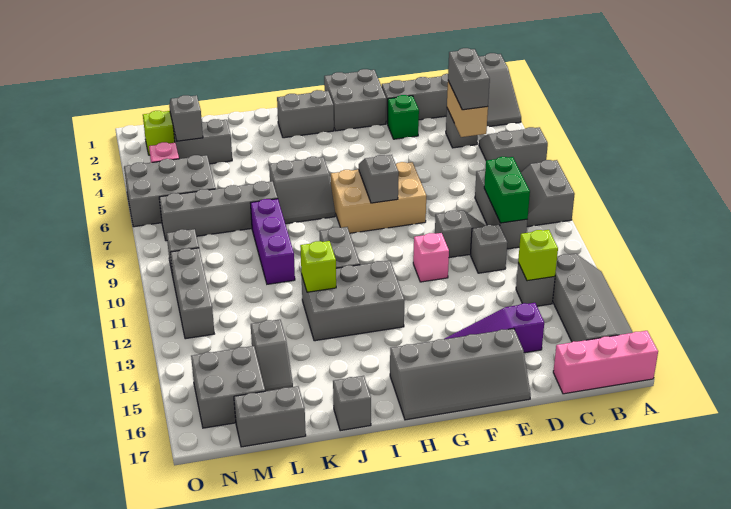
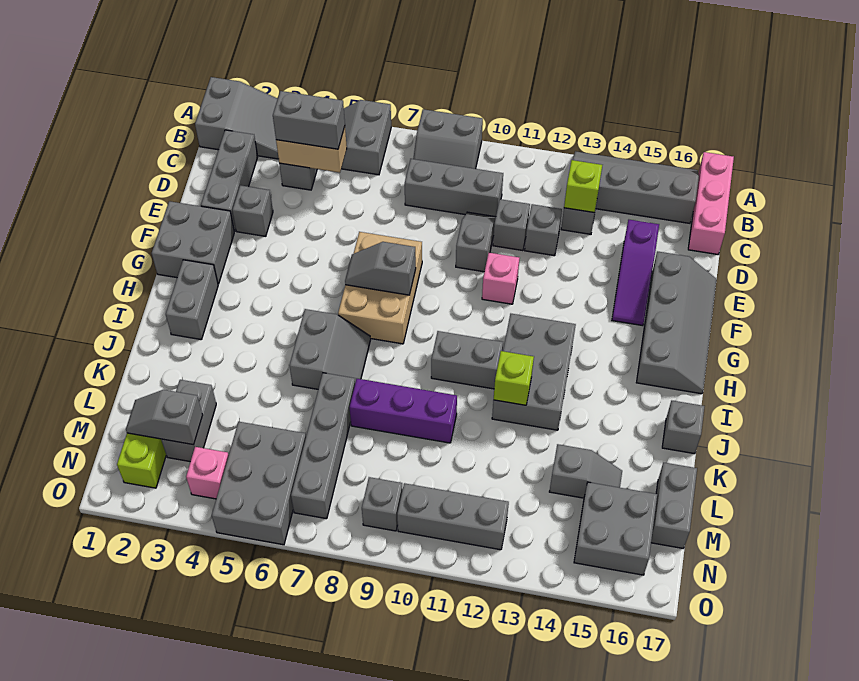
green 1x2 brick [484,157,530,223] -> none
none -> grey 1x1 brick [525,204,562,256]
green 1x1 brick [388,95,419,139] -> grey 1x1 brick [232,185,273,236]

